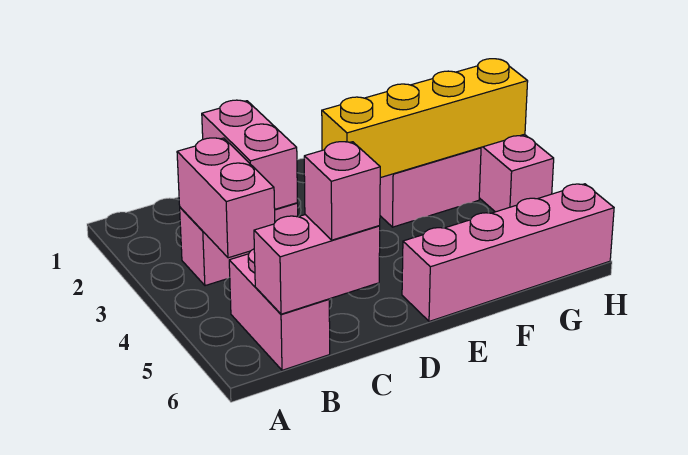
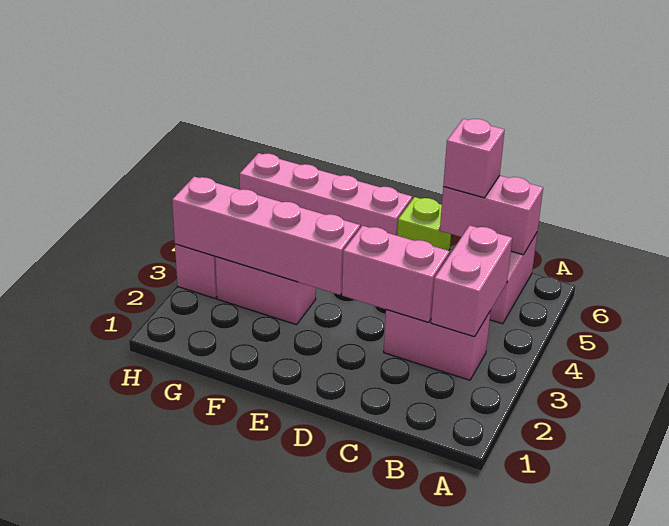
pink 1x2 brick [202,100,297,209] -> pink 1x2 brick turned to [342,226,450,322]
none -> lime 1x1 brick [397,197,451,251]
yellow 1x4 brick [322,59,528,178] -> pink 1x4 brick [172,177,360,295]

